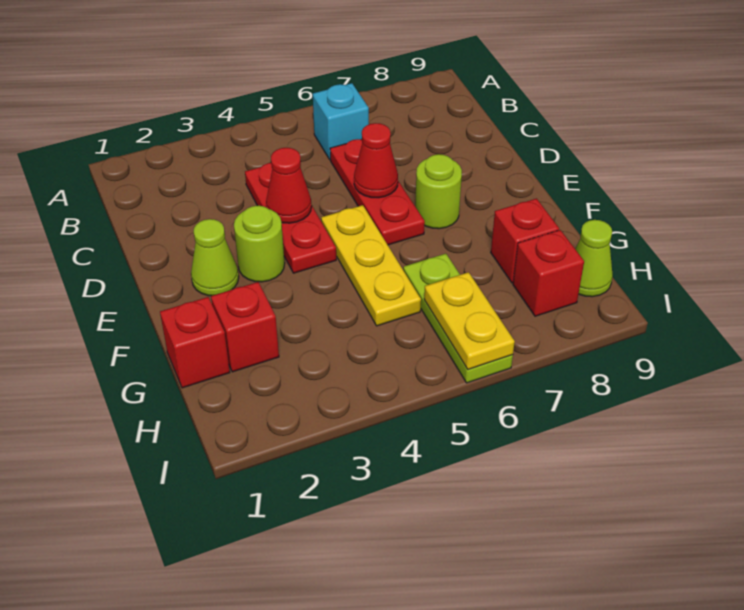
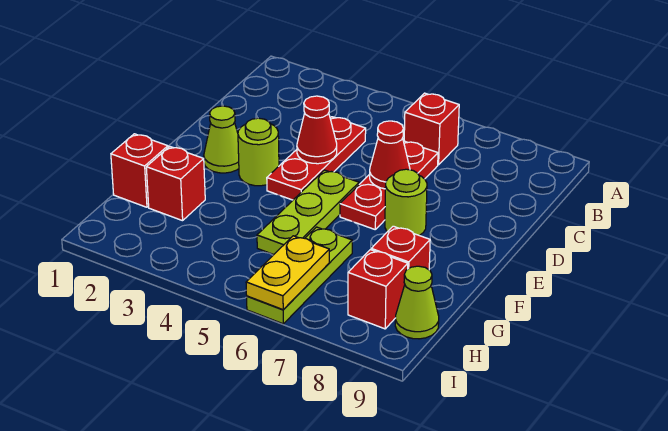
cyan 1x1 brick [313,83,369,159] -> red 1x1 brick [404,93,459,165]
yellow 1x3 plate [321,205,421,326] -> lime 1x3 plate [257,170,359,255]

